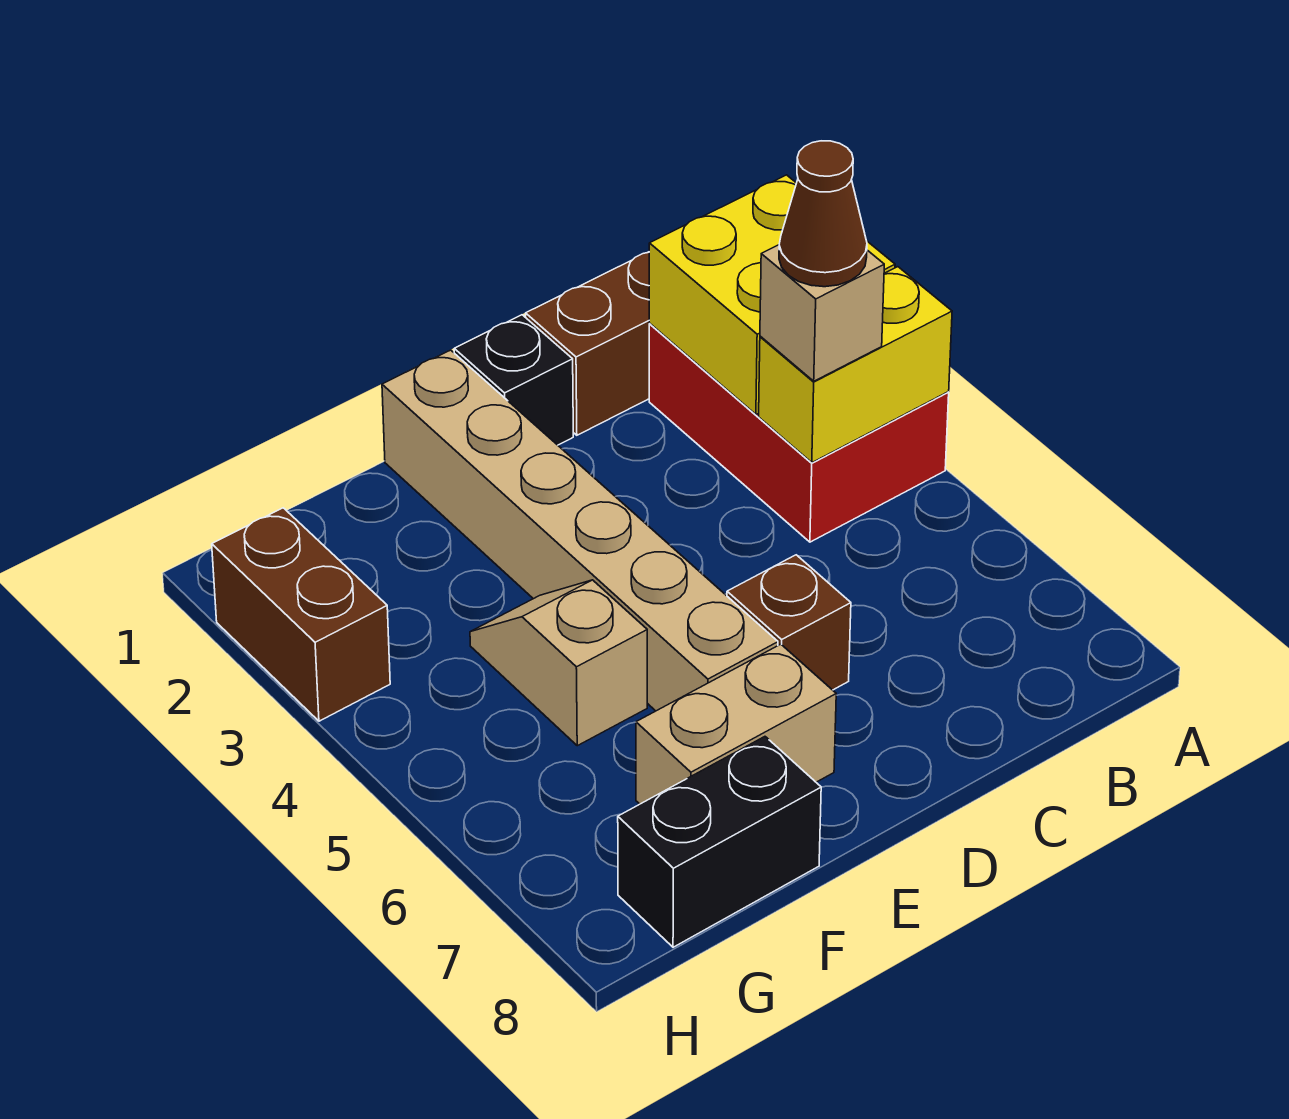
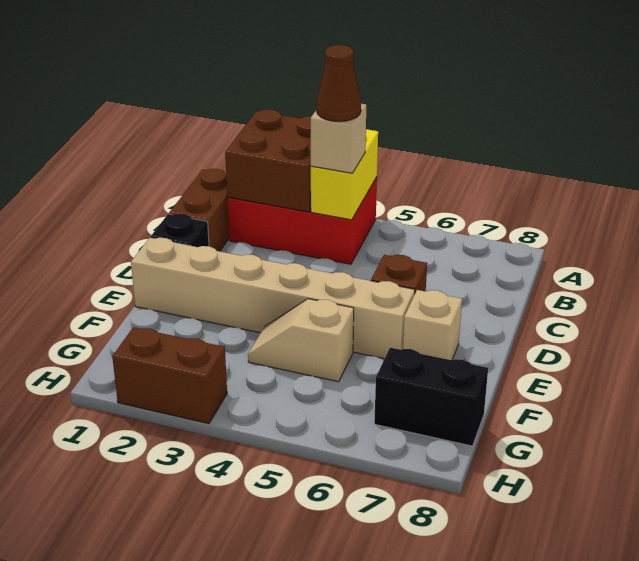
yellow 2x2 brick [649,175,895,414] -> brown 2x2 brick [225,110,311,212]
tan 1x2 brick [636,644,836,804] -> tan 1x1 brick [403,290,462,360]
black 1x2 brick [618,737,821,947] -> black 1x2 brick turned to [374,348,488,446]

